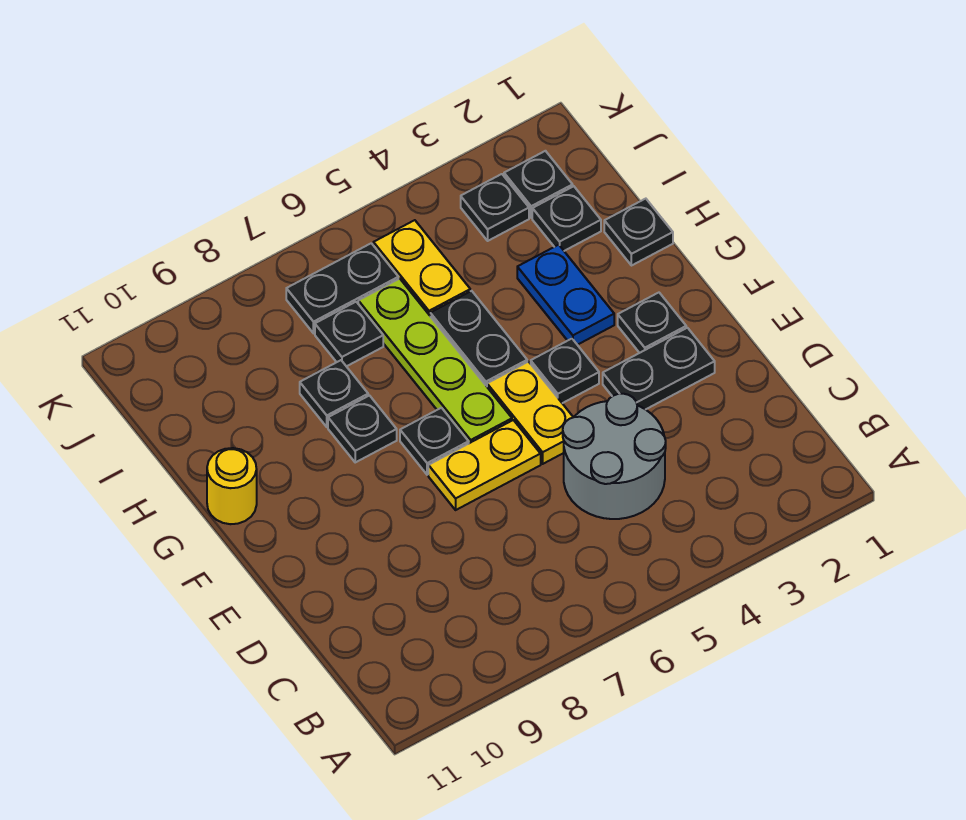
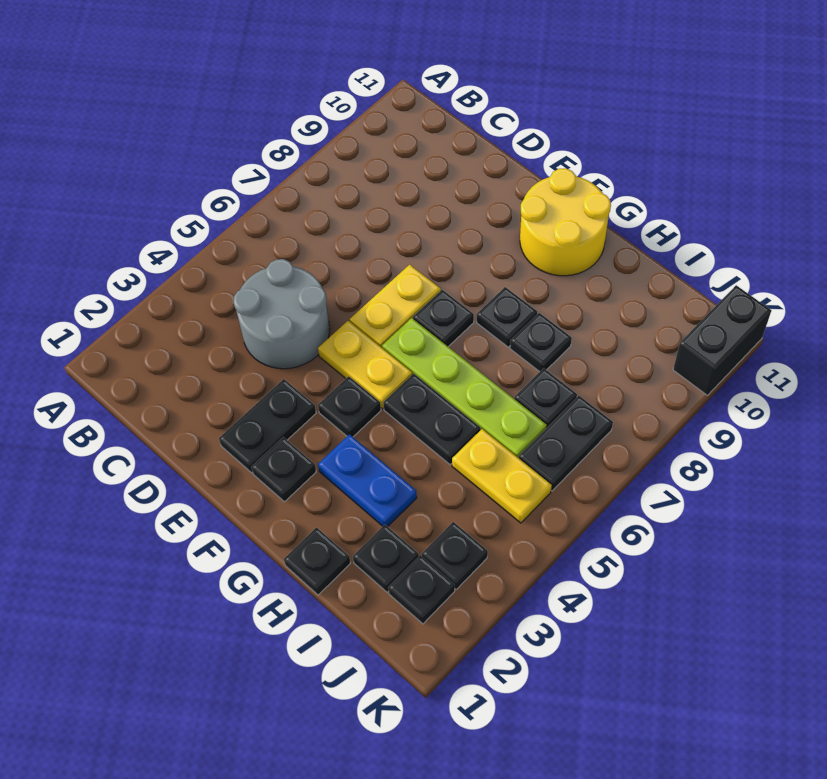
yellow 1x1 round brick [207,448,257,524] -> yellow 2x2 round brick [520,168,611,276]
none -> black 1x2 brick [673,285,772,395]

